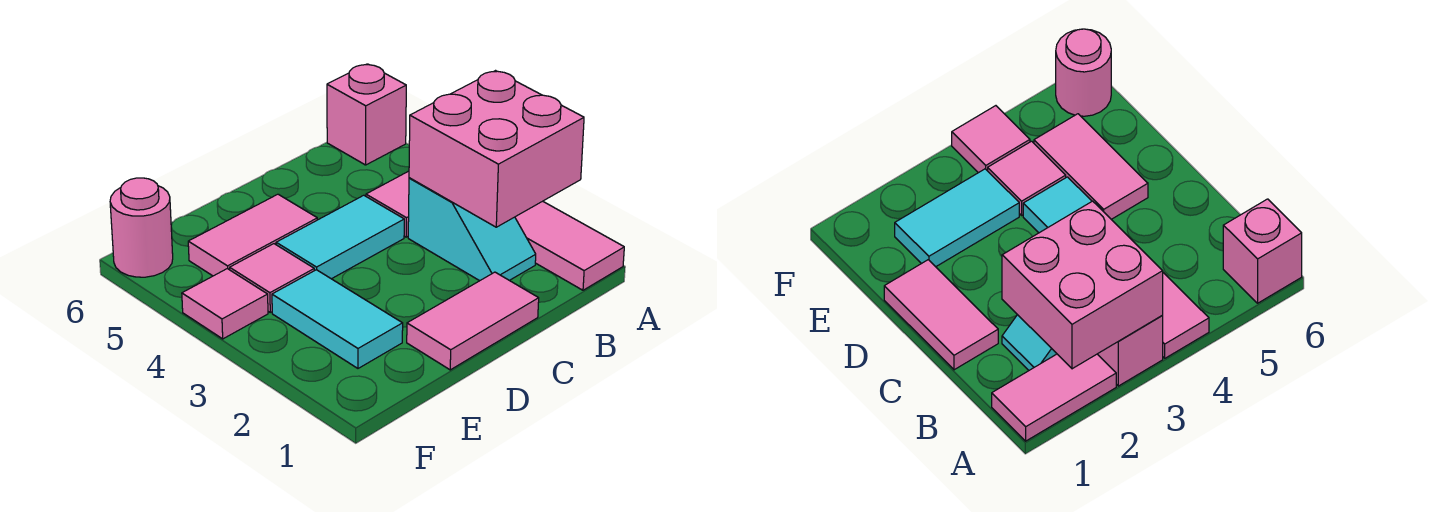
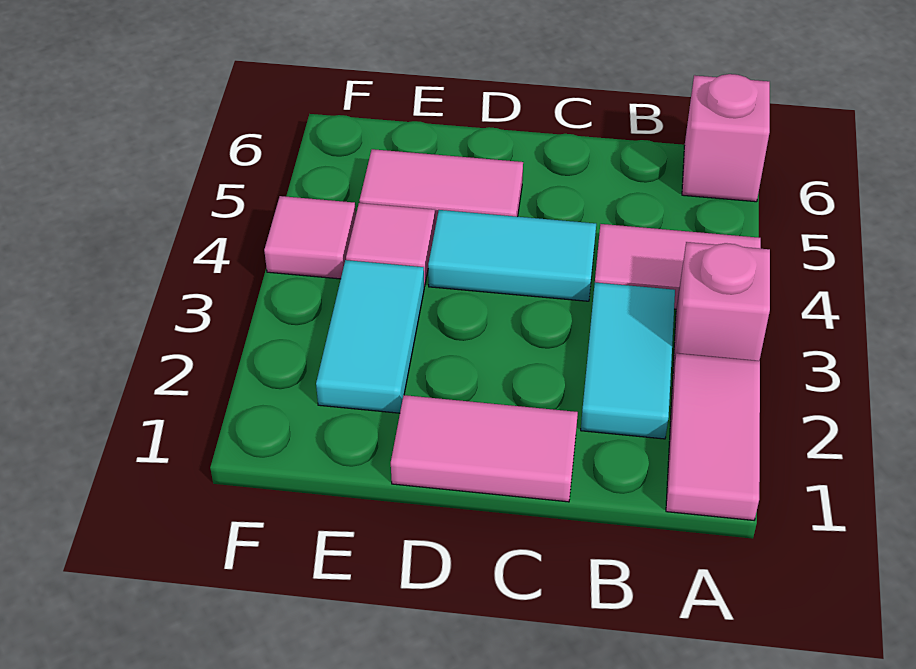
pink 2x2 brick [409,71,584,227] -> none
cyan 1x2 slope [408,178,536,281] -> cyan 1x2 tile [581,283,675,439]
pink 1x1 round brick [110,178,173,277] -> none

